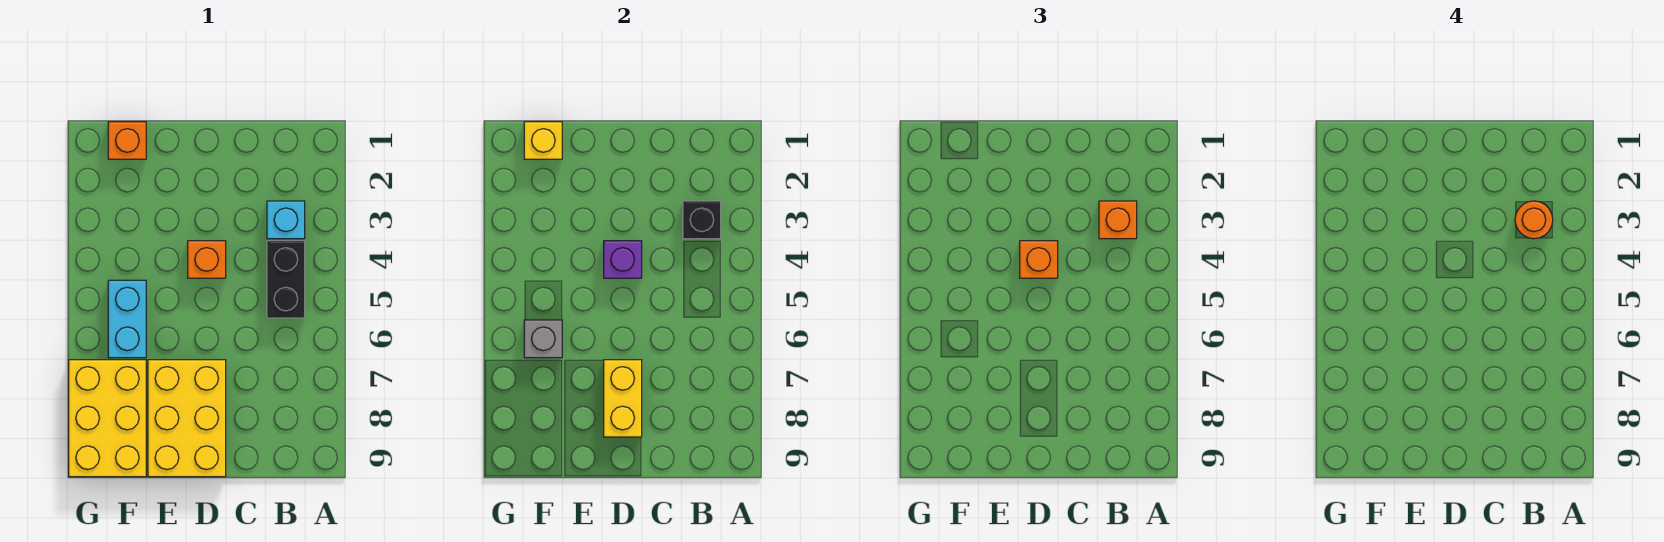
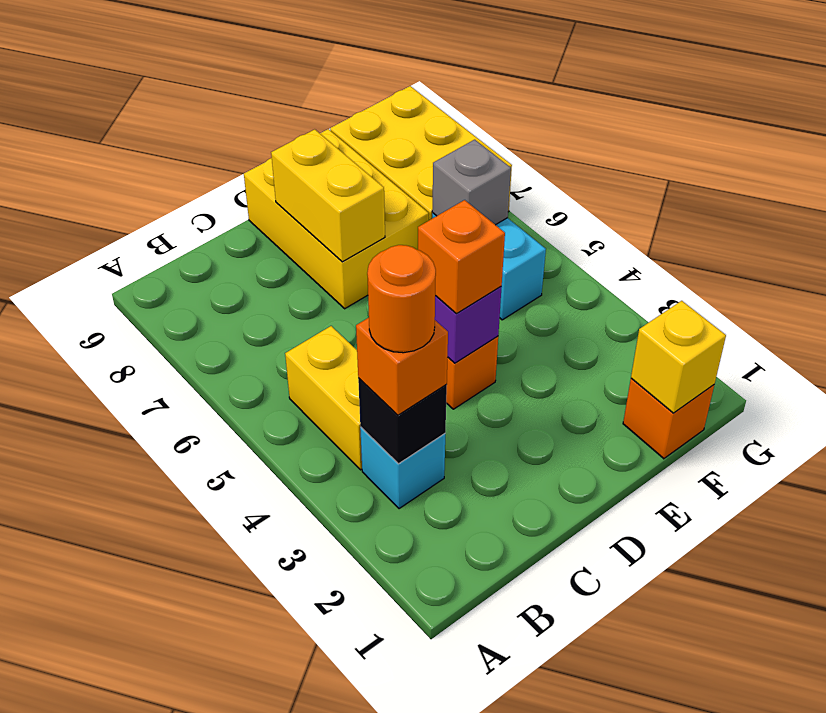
black 1x2 brick [267,241,305,318] -> yellow 1x2 brick [285,326,362,470]

